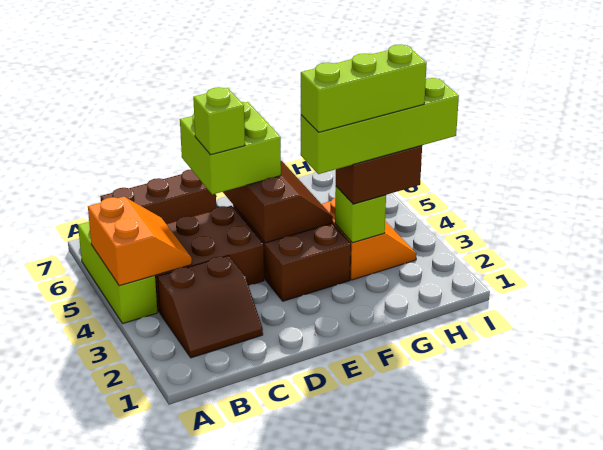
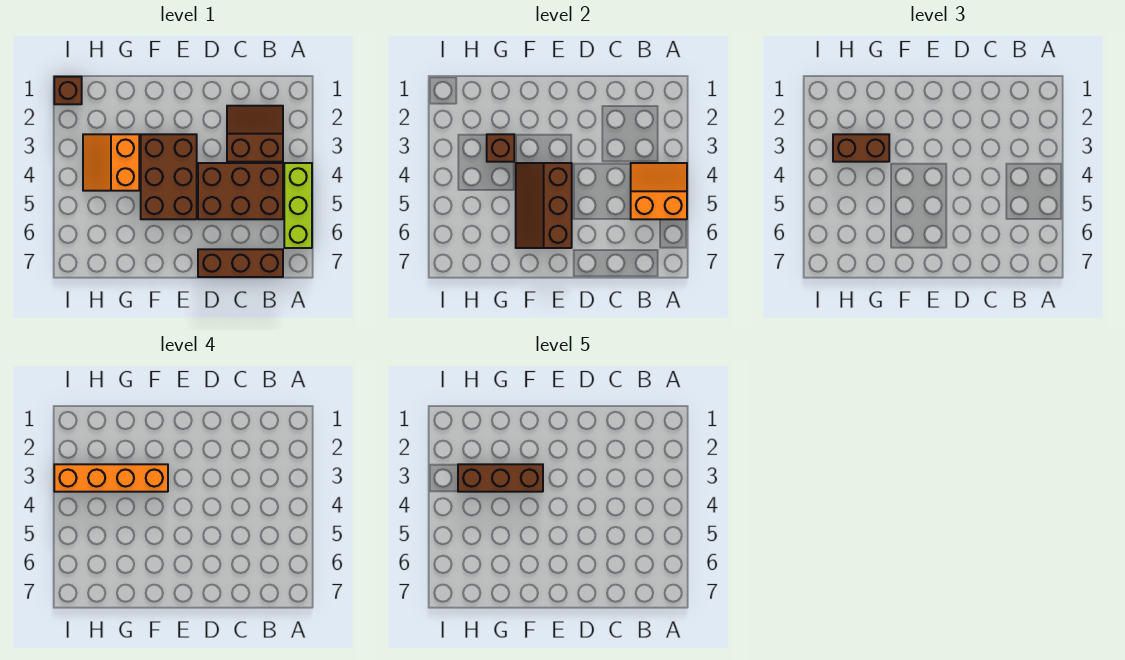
orange 2x2 slope [88,197,192,286] -> orange 2x2 slope turned to [631,163,687,219]
lime 2x2 brick [180,102,281,195] -> none
lime 1x1 brick [193,87,245,155] -> none
lime 1x4 brick [301,78,459,174] -> orange 1x4 brick [54,464,168,492]
lime 1x3 brick [301,44,427,132] -> brown 1x3 brick [458,464,543,492]
lime 1x1 brick [335,187,386,243] -> brown 1x1 brick [487,134,514,162]
none -> brown 1x1 brick [54,77,82,104]

